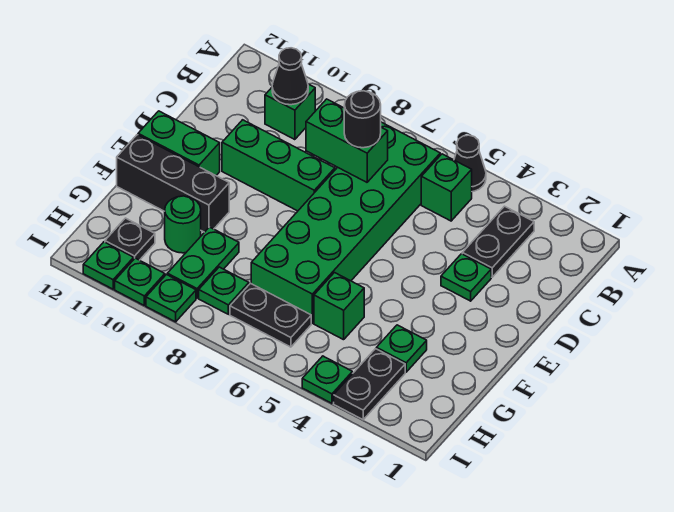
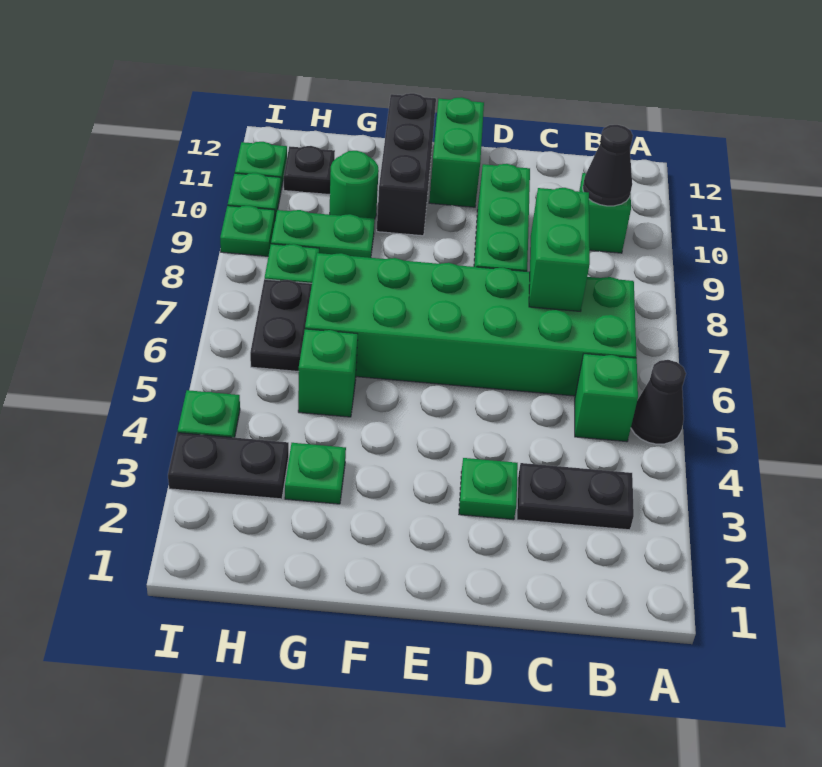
black 1x1 round brick [344,91,381,148] -> none

